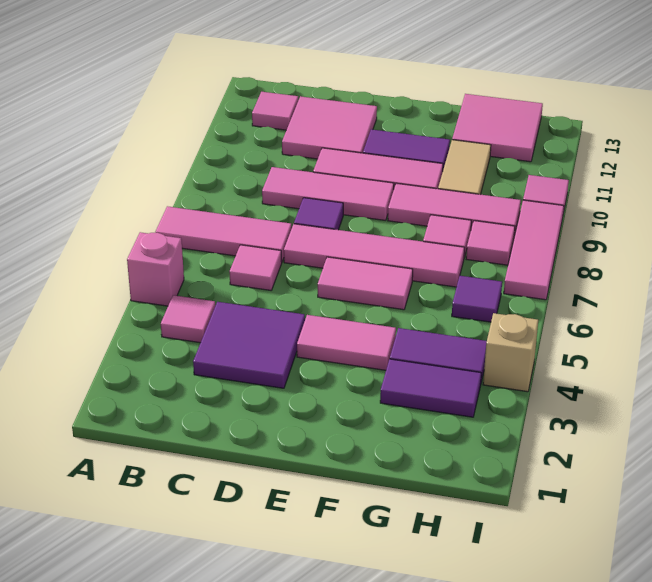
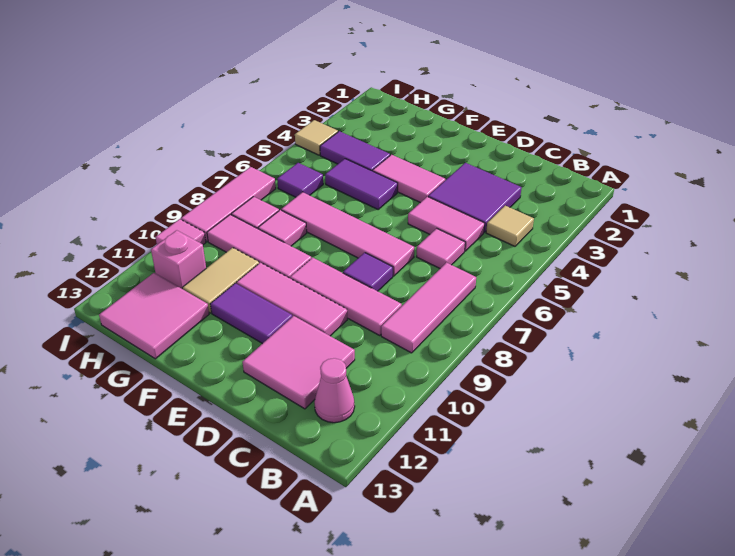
pink 1x1 brick [127,232,184,306] -> pink 1x1 brick moved to [151,230,206,289]
pink 1x3 tile [156,206,292,262] -> pink 1x3 tile turned to [381,263,476,353]
pink 1x1 tile [161,295,215,343] -> tan 1x1 tile [486,206,534,246]
pink 1x1 tile [252,92,298,130] -> pink 1x1 cone [314,358,355,423]
pink 1x2 tile [318,257,413,310] -> pink 1x2 tile moved to [408,197,485,251]
purple 1x2 tile [380,359,481,417] -> purple 1x2 tile moved to [325,159,398,209]
tan 1x1 brick [483,313,538,392] -> tan 1x1 tile [295,120,338,155]

